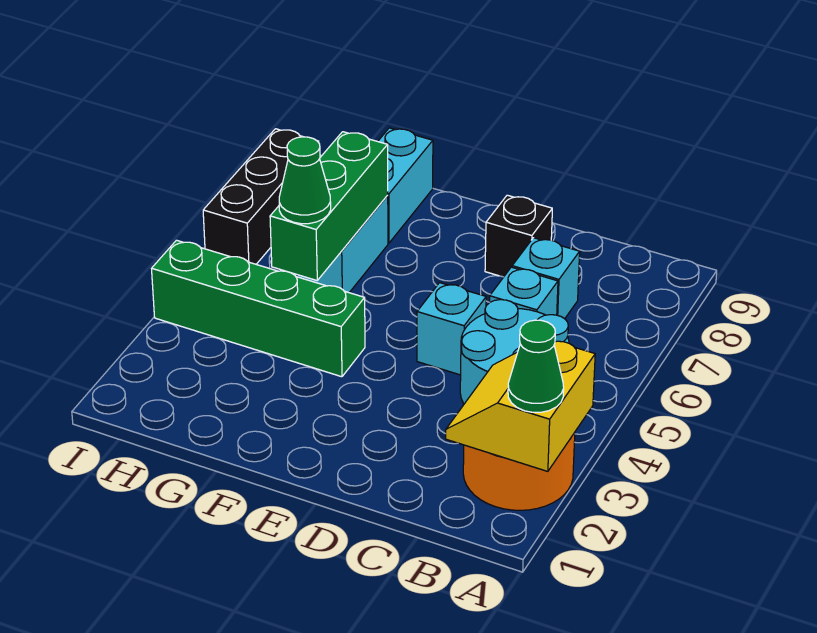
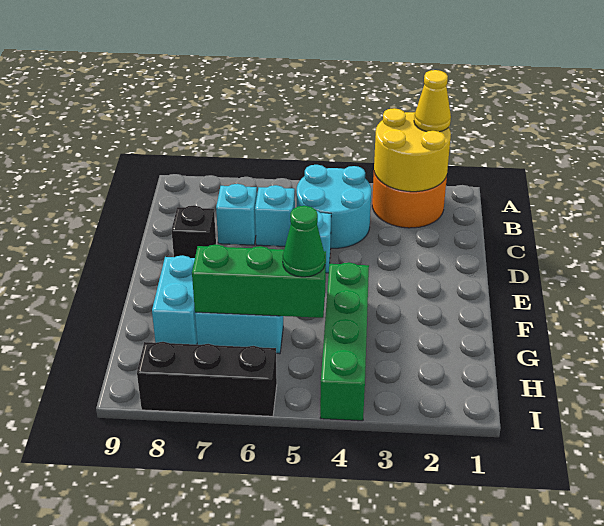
yellow 2x2 slope [446,341,595,471] -> yellow 2x2 round brick [374,108,451,192]
green 1x1 cone [508,320,564,412] -> yellow 1x1 cone [414,70,451,132]
cyan 1x2 brick [378,128,433,243] -> cyan 1x2 brick turned to [152,255,197,345]

